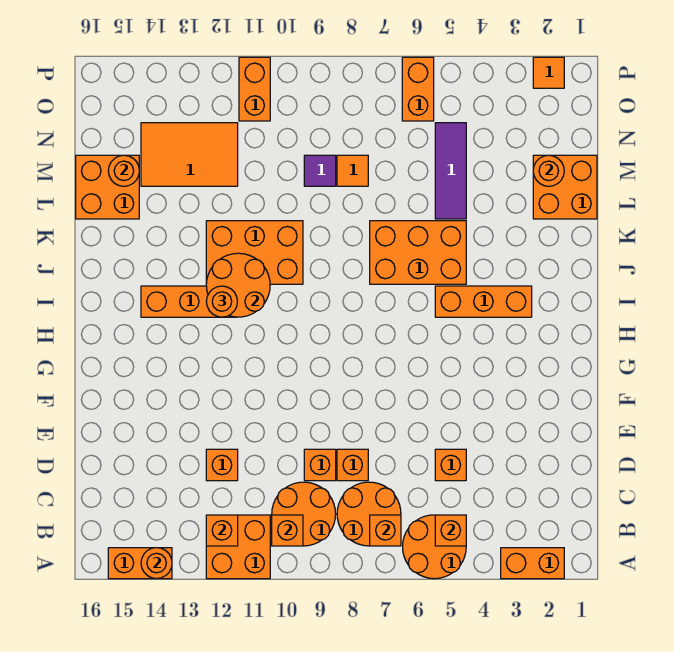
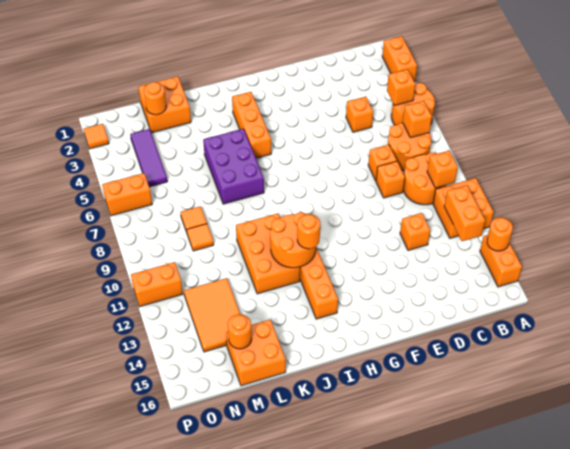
orange 1x1 brick [206,515,238,546] -> orange 1x2 brick [444,185,485,241]
orange 2x3 brick [370,221,466,284] -> purple 2x3 brick [203,129,264,204]
purple 1x3 tile [435,123,466,219] -> purple 1x3 tile turned to [130,129,168,187]
purple 1x1 tile [304,155,336,186] -> orange 1x1 tile [187,224,214,251]

